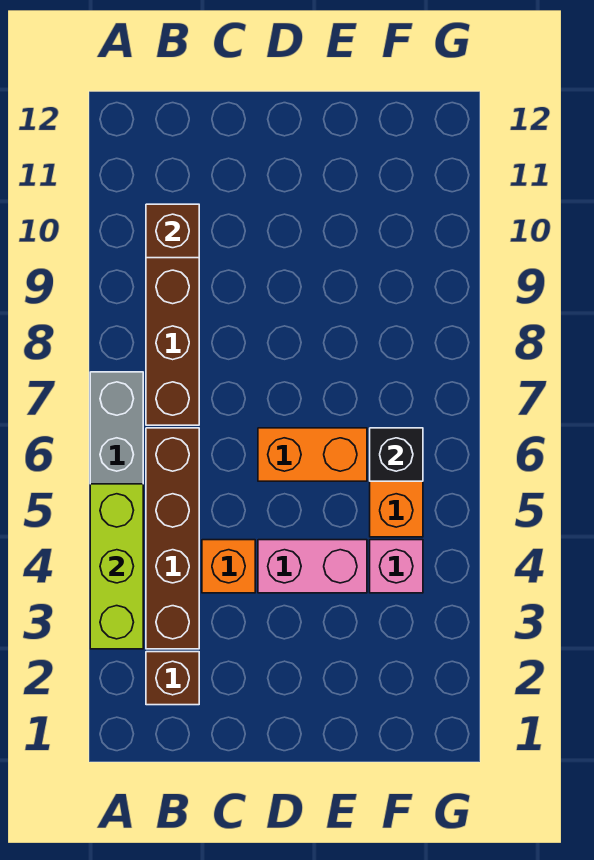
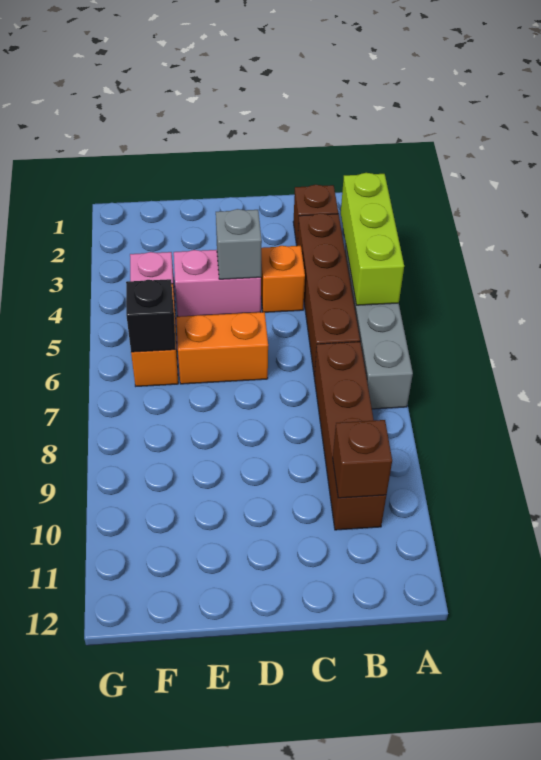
none -> grey 1x1 brick [216,209,262,279]

